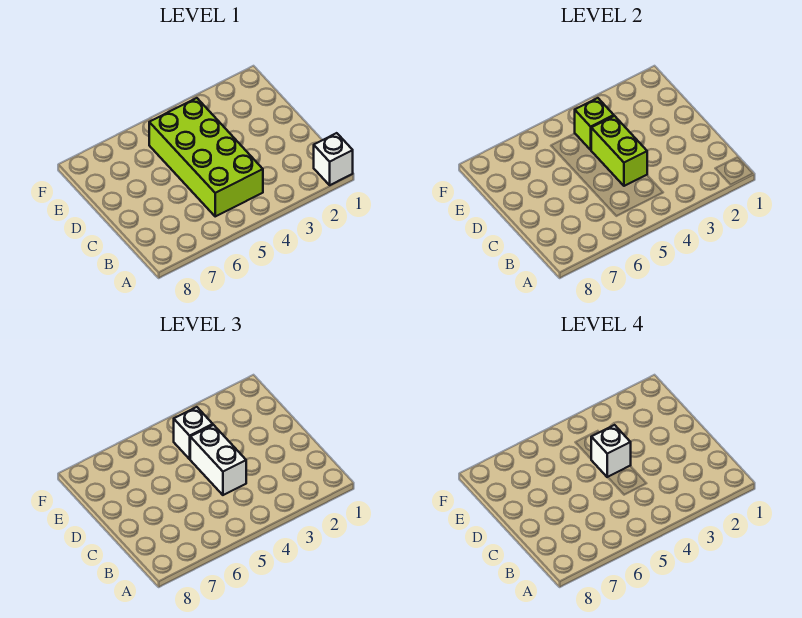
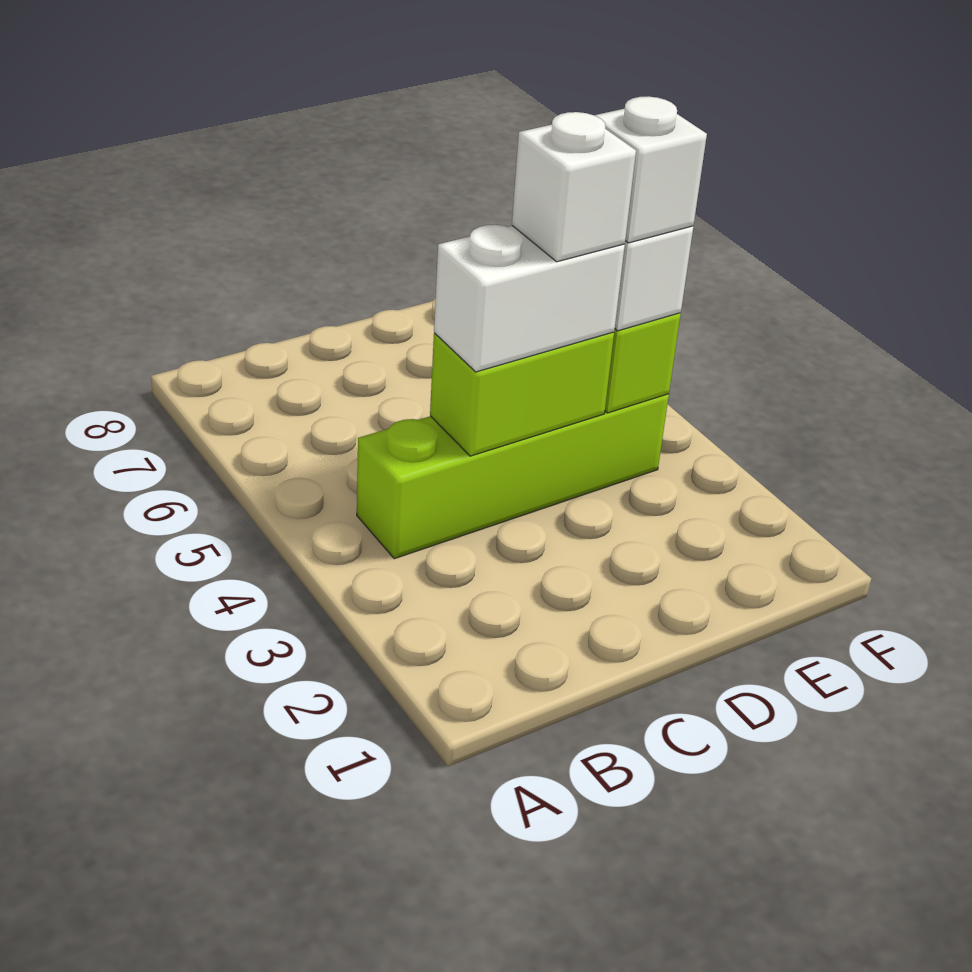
white 1x1 brick [314,133,353,185] -> white 1x1 brick moved to [595,96,707,243]
lime 2x4 brick [149,98,263,216] -> lime 1x4 brick [357,394,669,559]

